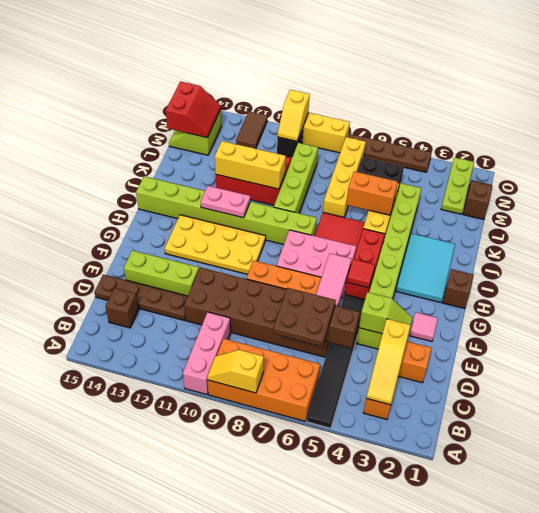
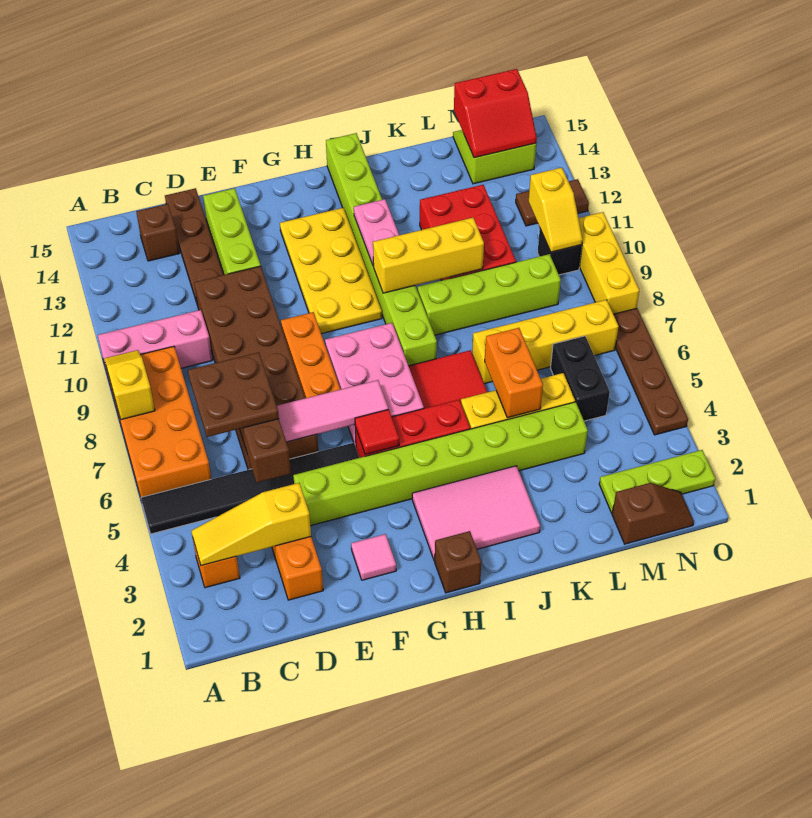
lime 1x2 slope [359,292,413,334] -> none
cyan 2x3 tile [396,233,455,303] -> pink 2x3 tile [412,466,540,561]
yellow 1x3 brick [215,141,286,189] -> yellow 1x3 brick turned to [373,218,484,293]
yellow 1x2 slope [277,90,310,141] -> yellow 1x2 slope turned to [529,168,583,252]

